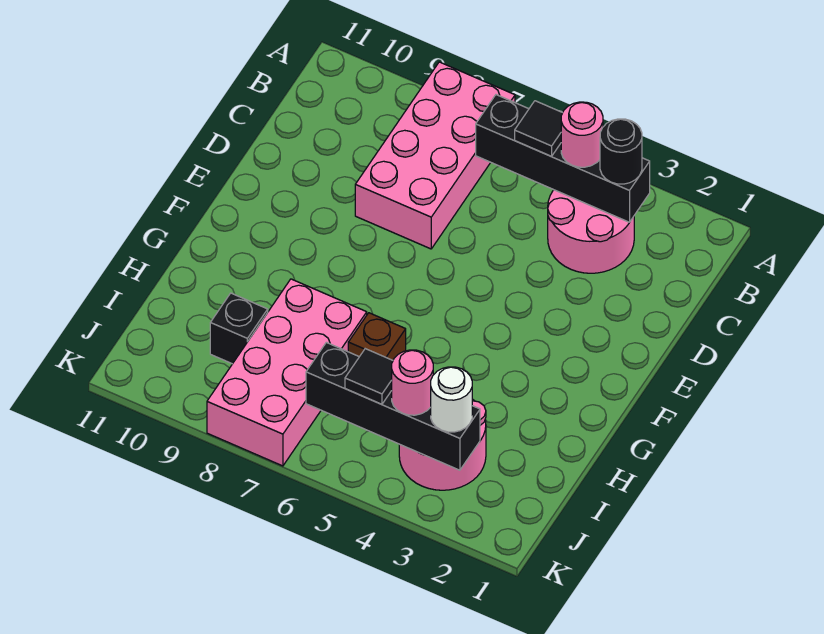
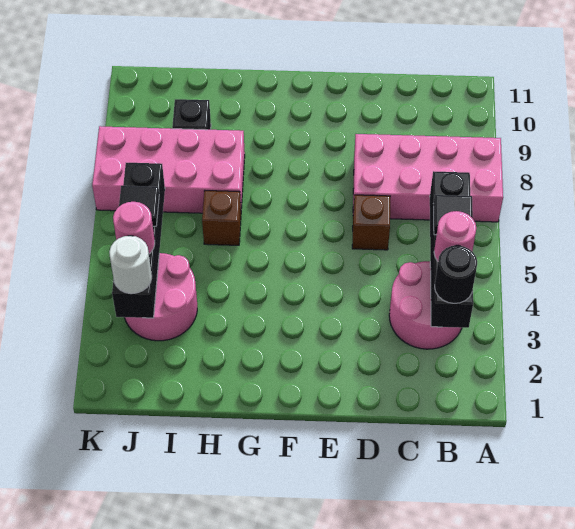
none -> brown 1x1 brick [352,195,390,250]

